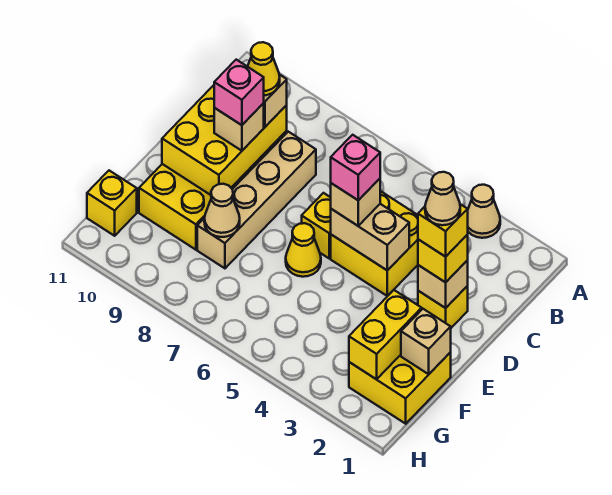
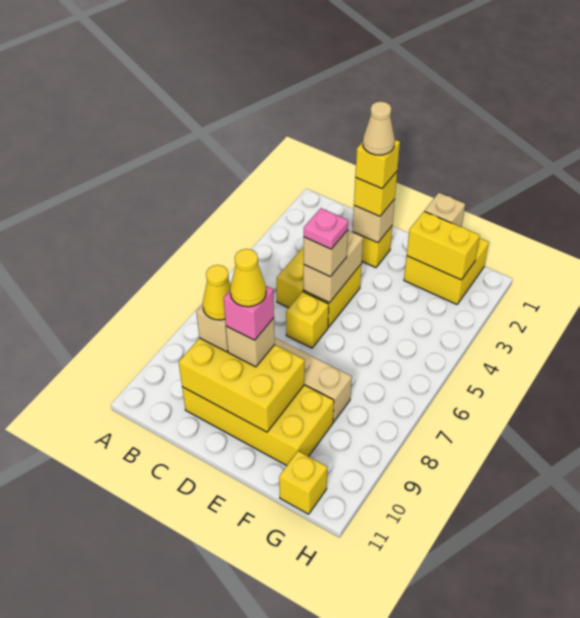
tan 1x1 cone [468,185,500,238] -> none
pink 1x1 brick [331,135,380,200] -> pink 1x1 plate [304,208,348,249]
yellow 1x1 cone [286,223,321,277] -> yellow 1x1 cone moved to [230,249,266,307]
tan 1x1 cone [204,184,240,237] -> none

